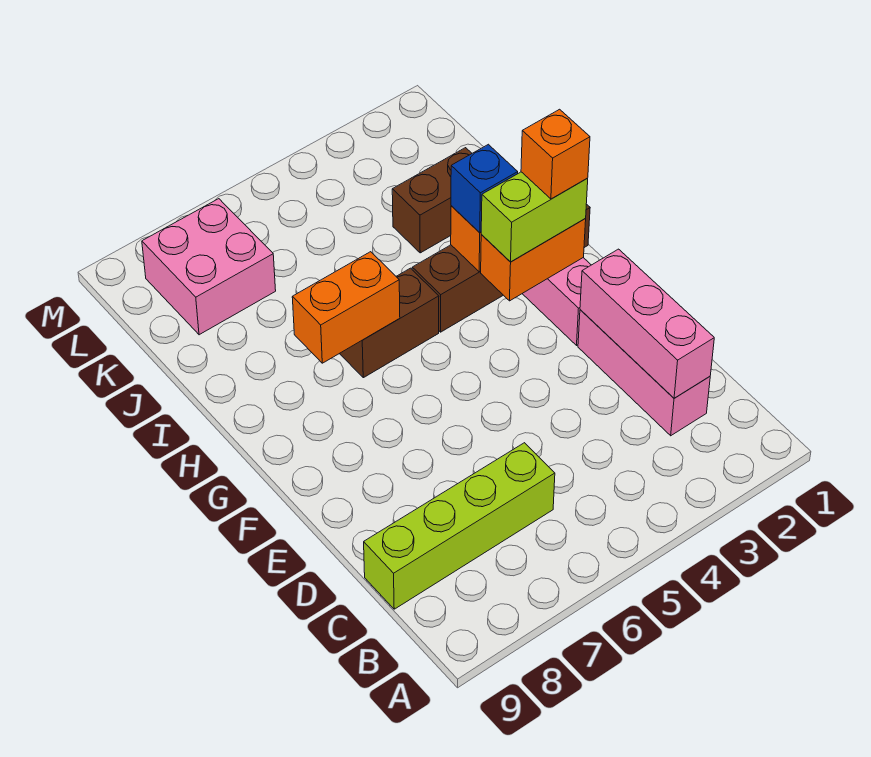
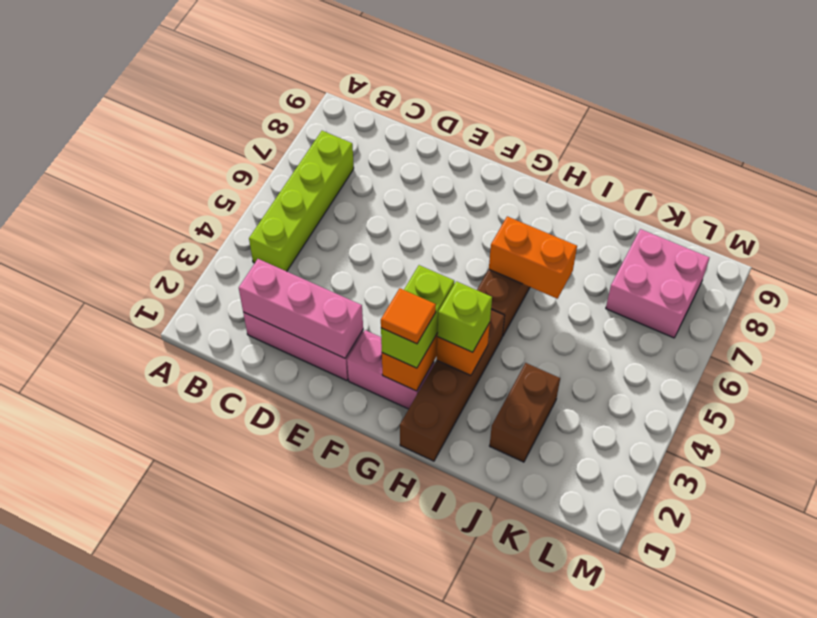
lime 1x4 brick [364,443,555,609] -> lime 1x4 brick moved to [249,131,354,271]
orange 1x1 brick [521,109,590,199] -> orange 1x1 tile [381,288,436,344]
blue 1x1 brick [451,144,518,233] -> lime 1x1 brick [437,281,492,352]
orange 1x2 brick [292,252,400,363] -> orange 1x2 brick turned to [489,216,577,299]

